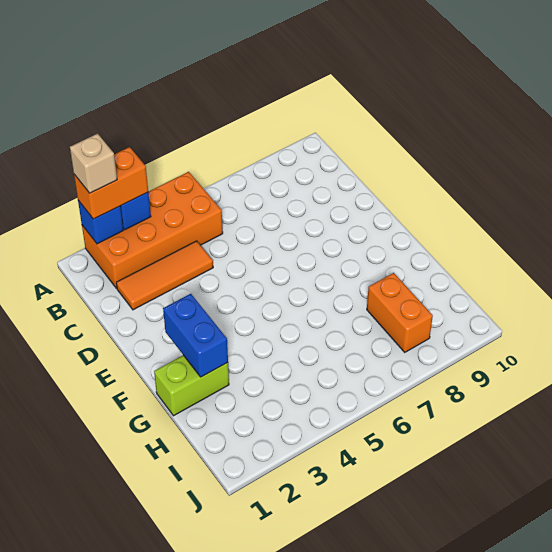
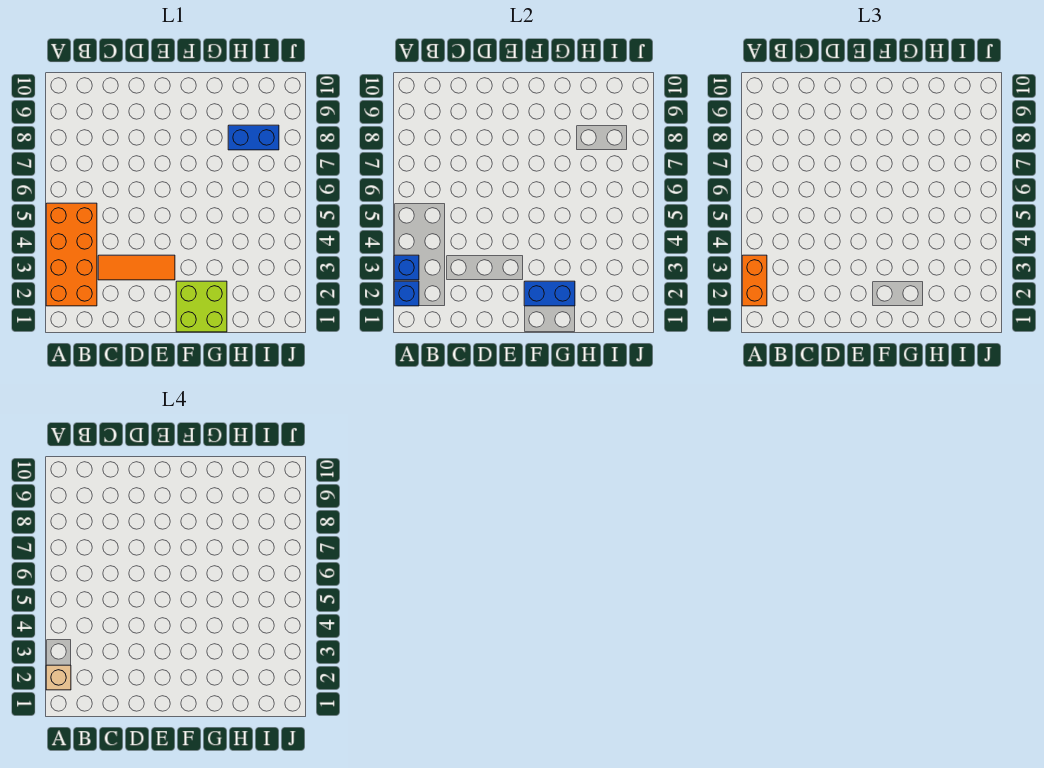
orange 1x3 tile [116,241,213,310] -> orange 1x3 tile turned to [98,255,175,280]
lime 1x2 brick [154,355,229,416] -> lime 2x2 brick [176,281,227,332]
orange 1x2 brick [367,273,433,352] -> blue 1x2 brick [228,125,279,150]

